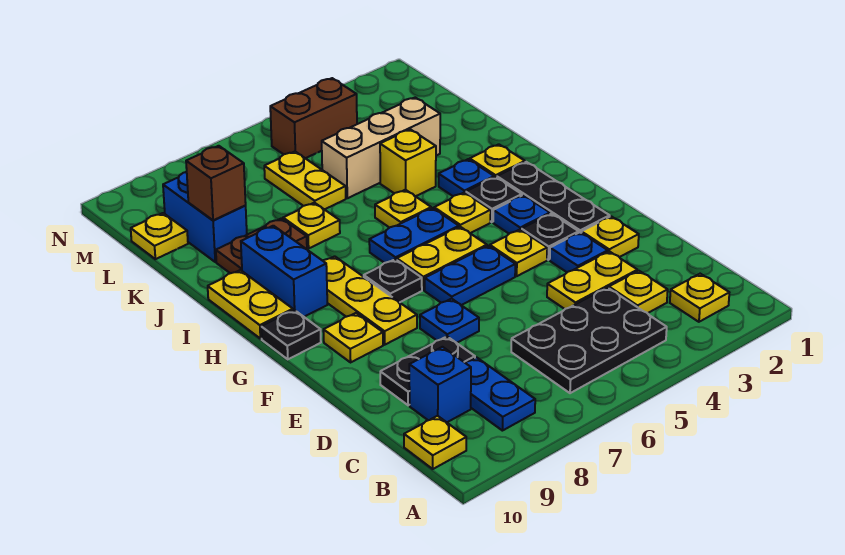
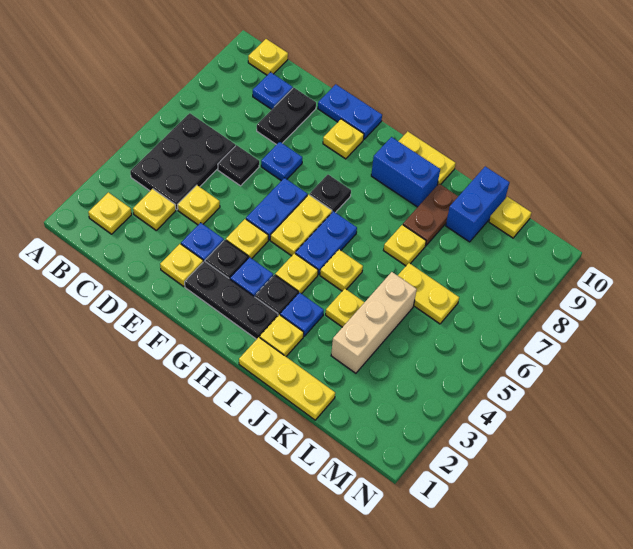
blue 1x2 plate [465,357,535,431] -> blue 1x2 plate moved to [318,84,382,139]
blue 1x1 brick [409,347,471,422] -> blue 1x1 plate [253,72,293,109]
yellow 1x2 plate [547,251,637,309] -> yellow 1x1 plate [178,185,220,225]
yellow 1x3 plate [323,256,417,345] -> yellow 1x3 plate moved to [239,337,335,420]
black 1x1 plate [261,310,321,359] -> black 1x1 plate moved to [218,145,259,186]
yellow 1x1 brick [380,129,436,196] -> yellow 1x1 plate [326,289,364,327]
blue 1x2 brick [163,172,247,262] -> blue 1x2 brick turned to [446,166,509,242]
brown 1x1 brick [186,146,246,221] -> none
brown 1x2 brick [270,78,357,158] -> none

